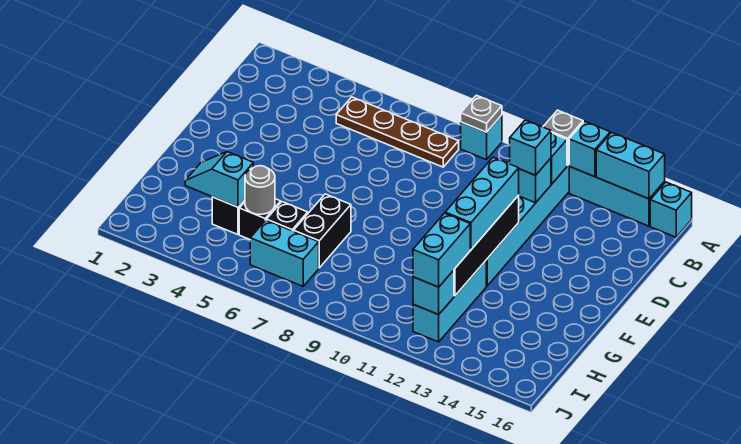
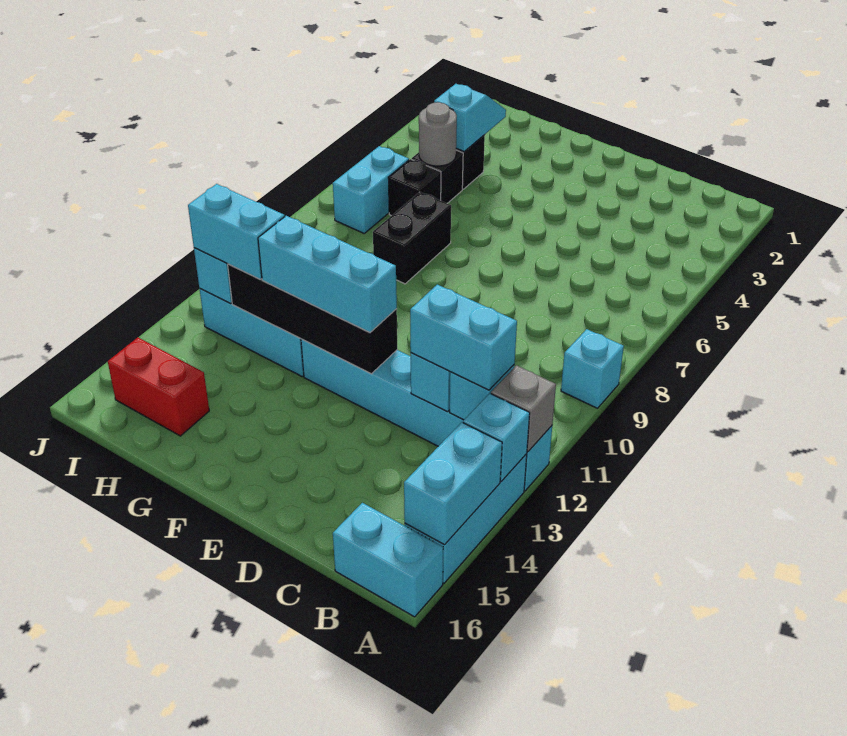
grey 1x1 plate [461,95,502,132] -> none
cyan 1x1 brick [650,182,692,237] -> cyan 1x2 brick [333,503,443,617]
brown 1x4 plate [336,97,459,167] -> none
cyan 1x1 brick [510,120,551,175] -> cyan 1x2 brick [410,285,517,390]
black 1x2 brick [294,194,351,268] -> black 1x2 brick turned to [373,192,451,284]
none -> red 1x2 brick [108,337,209,436]

